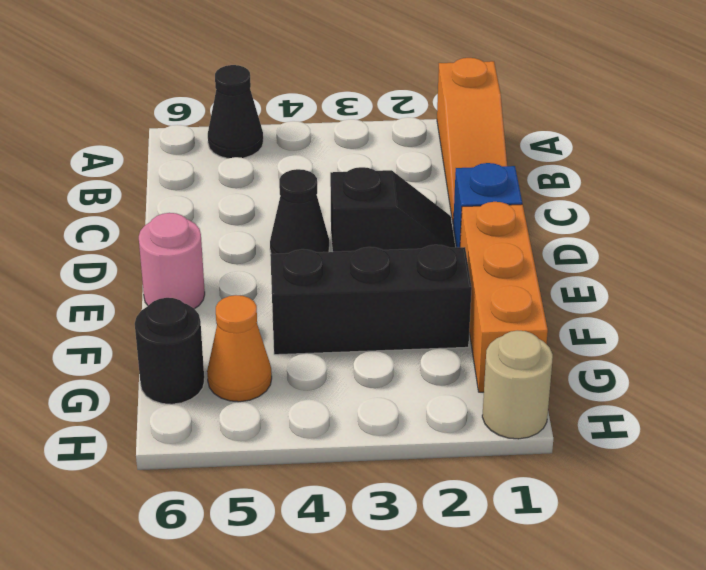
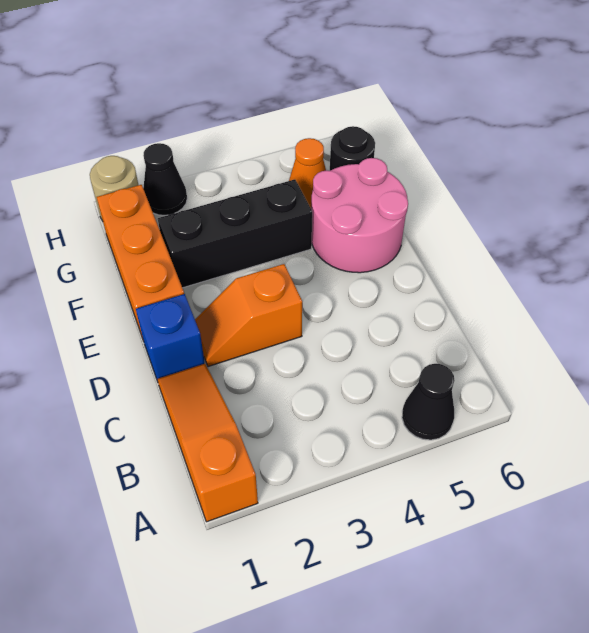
black 1x2 slope [330,167,455,252] -> orange 1x2 slope [195,264,302,367]
black 1x1 cone [270,169,329,254] -> black 1x1 cone moved to [143,143,187,215]
pink 1x1 round brick [139,213,205,309] -> pink 2x2 round brick [311,158,408,273]

